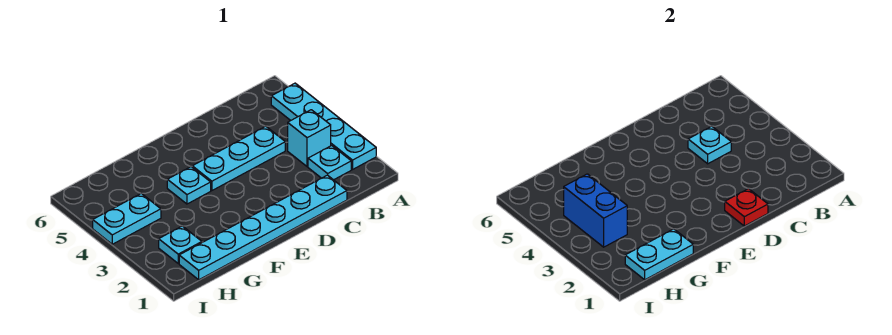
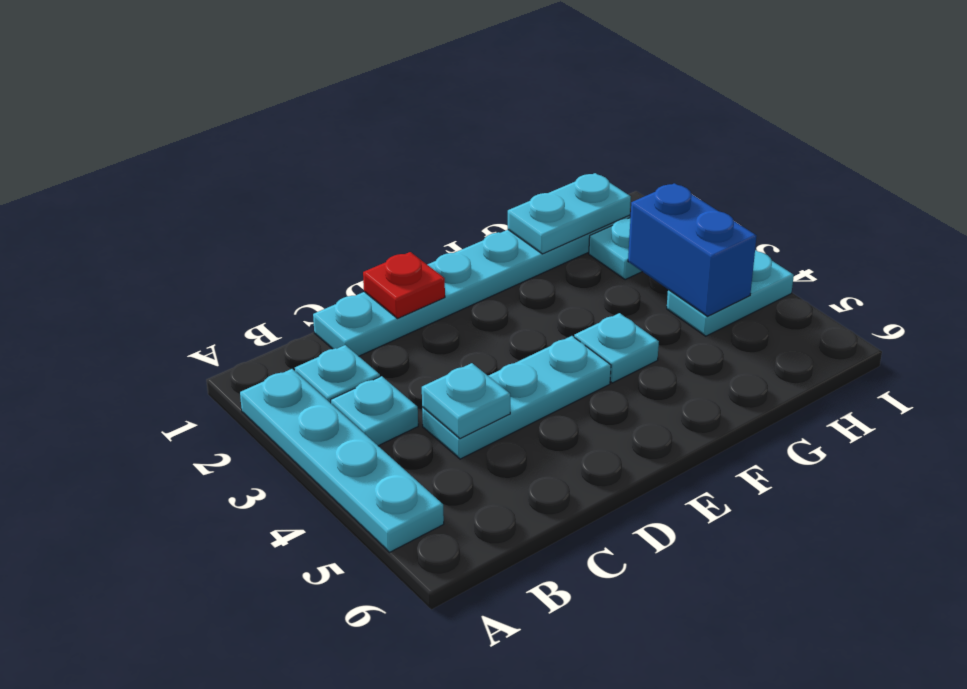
cyan 1x1 brick [288,110,331,167] -> cyan 1x1 plate [331,376,418,446]

